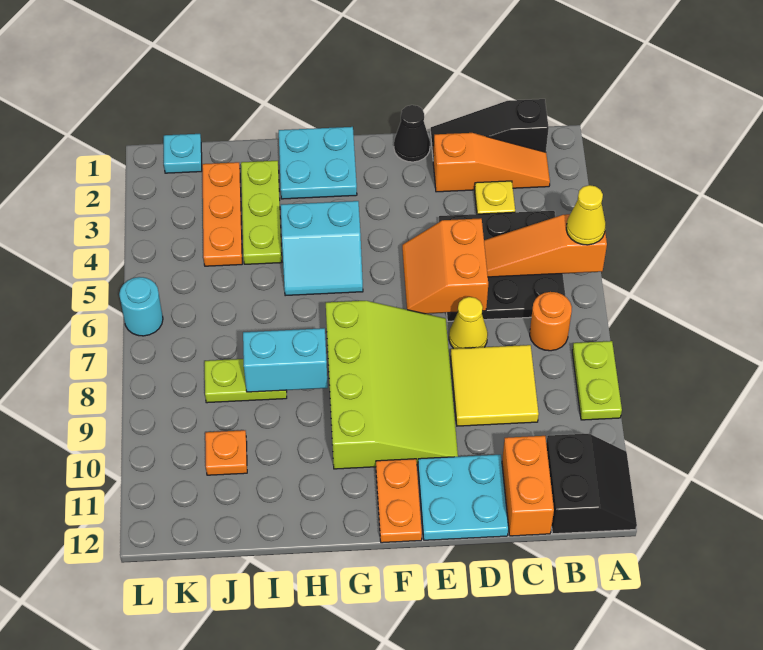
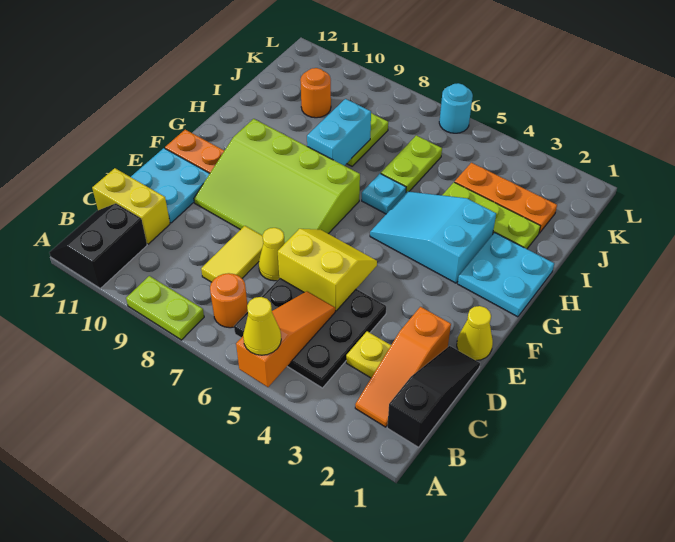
black 2x2 slope [546,434,637,534] -> black 2x2 slope turned to [49,204,147,288]
yellow 2x2 tile [451,345,539,426] -> yellow 1x2 tile [201,226,263,282]
orange 1x2 brick [502,436,554,536] -> yellow 1x2 brick [92,168,170,244]
orange 2x2 slope [402,218,488,314] -> yellow 2x2 slope [278,229,377,311]
black 1x1 cone [394,105,430,162] -> yellow 1x1 cone [457,306,493,360]
cyan 2x2 slope [281,201,363,296] -> cyan 2x3 slope [370,191,496,283]
none -> lime 1x2 plate [381,135,442,192]
orange 1x1 plate [205,430,247,475] -> orange 1x1 round brick [300,68,331,118]
cyan 1x1 plate [164,134,202,173] -> cyan 1x1 plate moved to [362,173,406,214]

